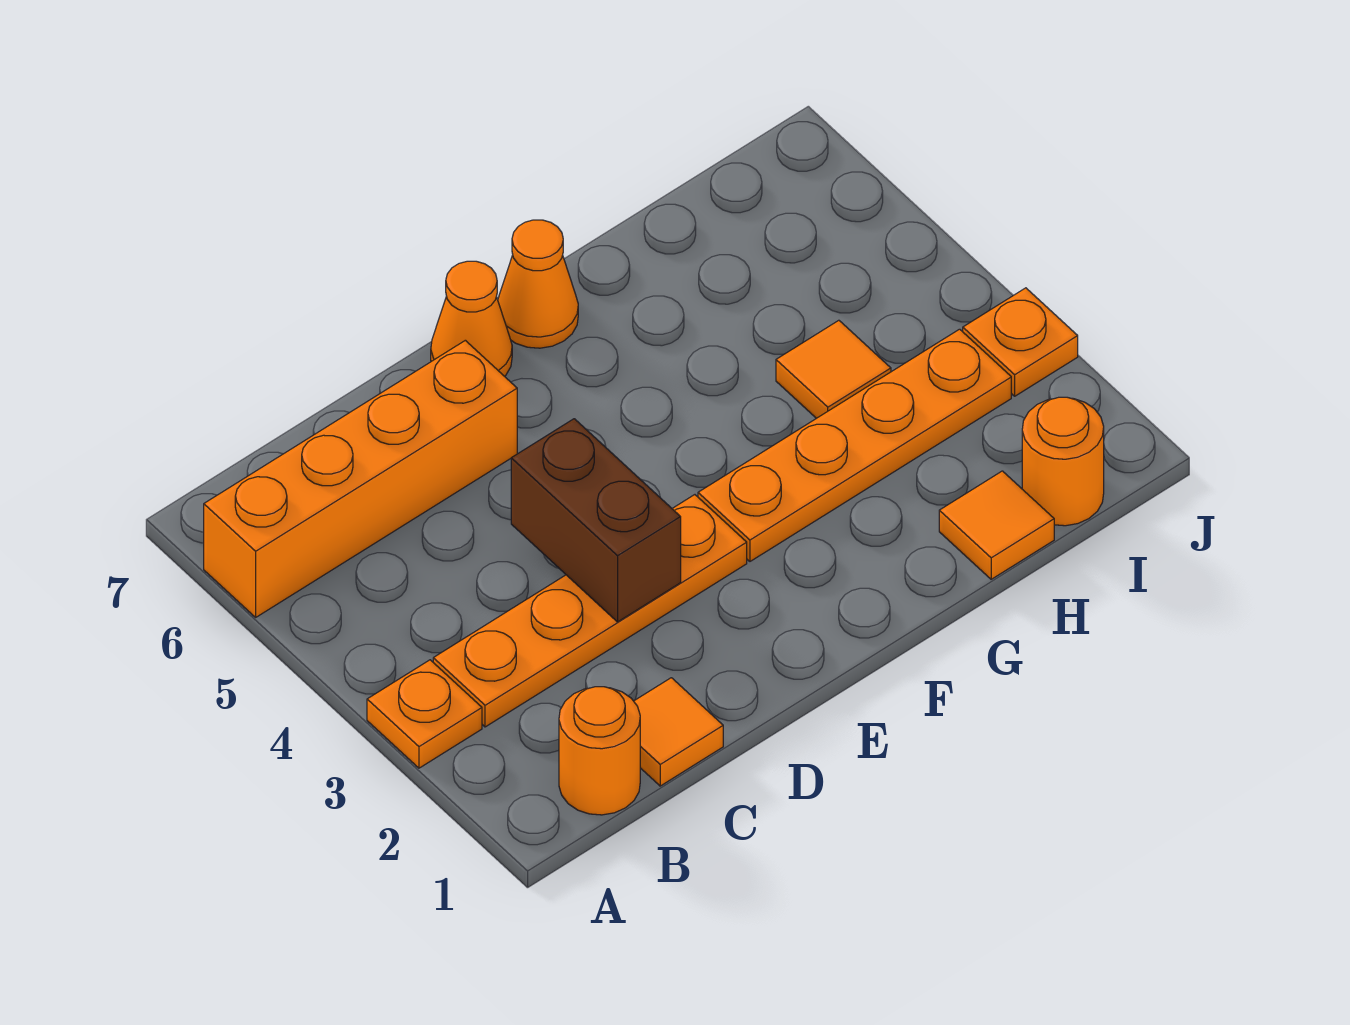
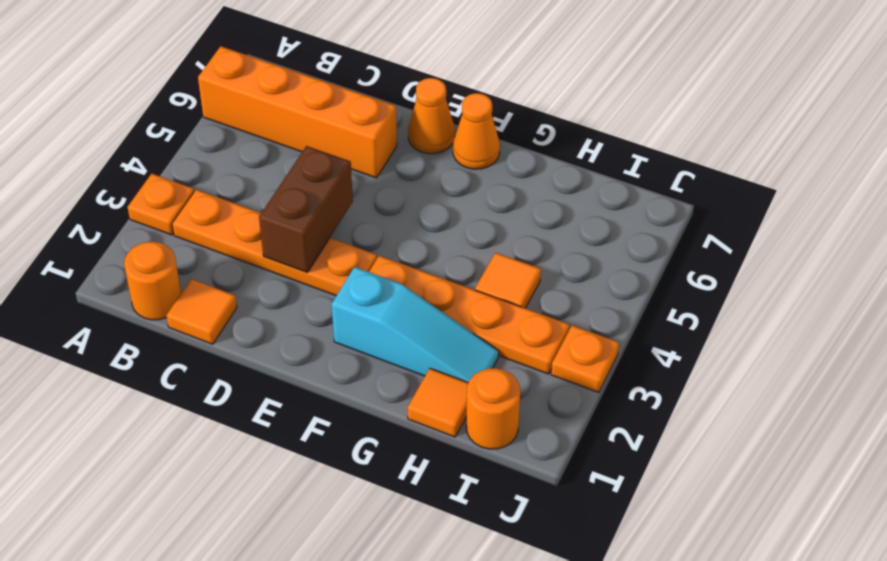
none -> cyan 1x3 slope [332,267,499,382]

